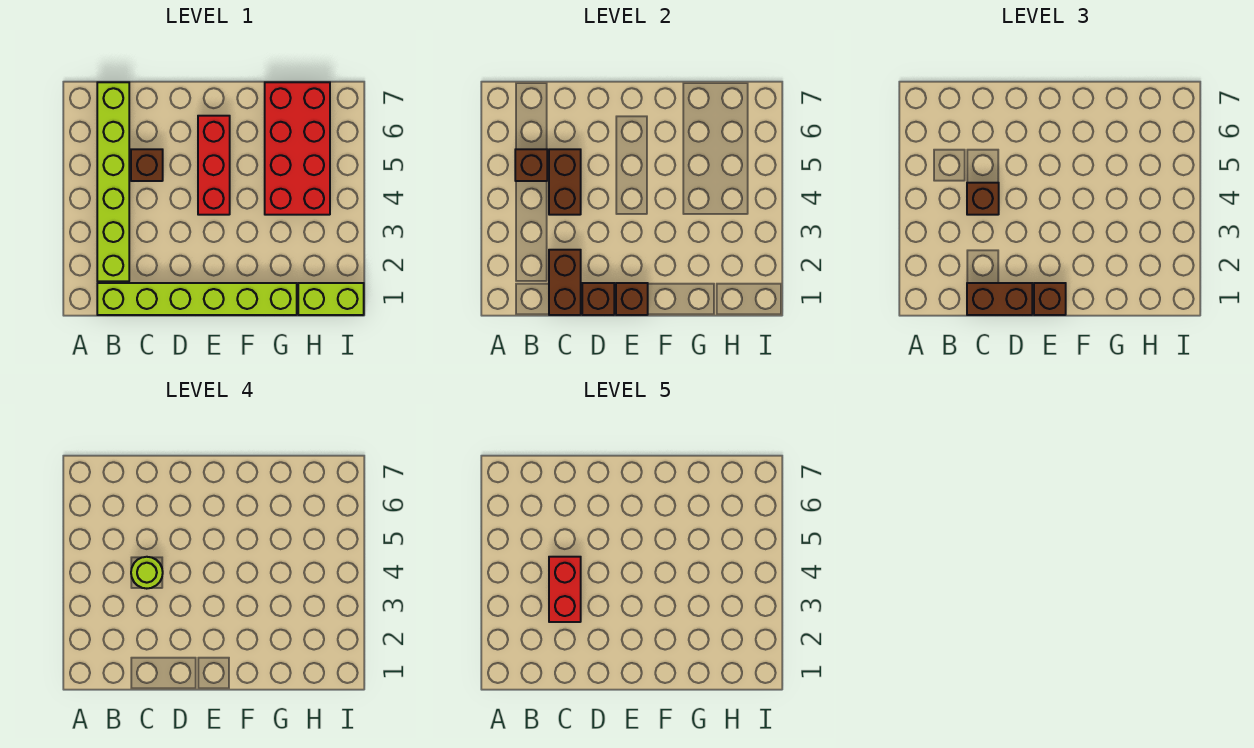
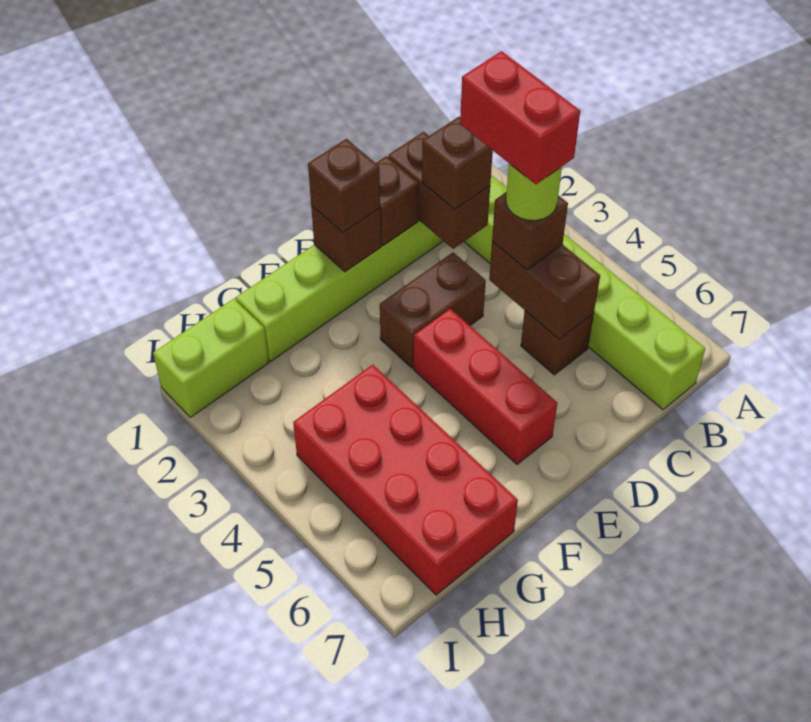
brown 1x1 brick [515,149,547,181] -> brown 1x1 brick moved to [422,117,493,210]
brown 1x2 brick [967,283,1032,315] -> brown 1x2 brick moved to [380,253,486,368]

